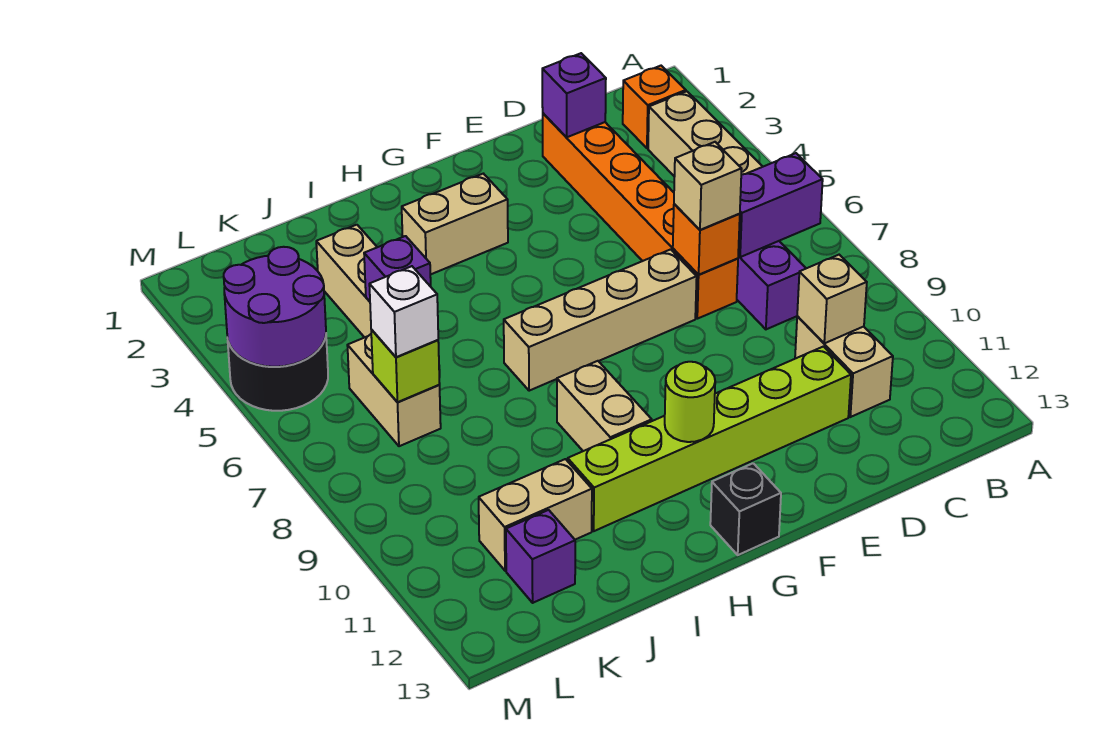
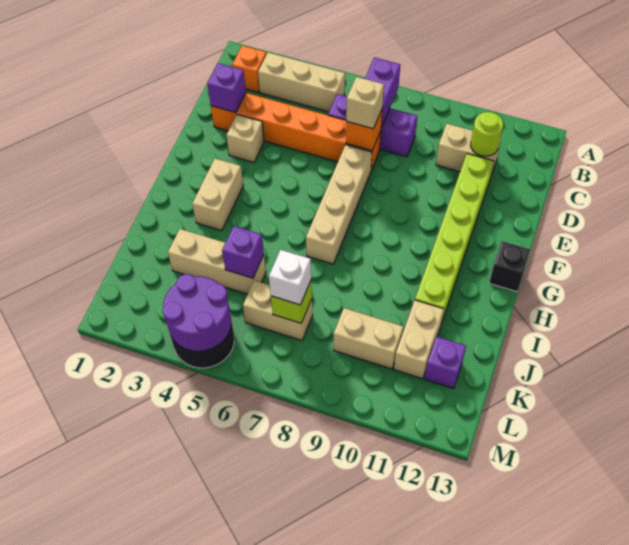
tan 1x1 brick [797,255,867,343] -> tan 1x1 brick moved to [226,115,264,163]
lime 1x1 round brick [665,362,715,442] -> lime 1x1 round brick moved to [471,112,503,156]
tan 1x2 brick [557,361,652,451] -> tan 1x2 brick moved to [334,308,403,369]

